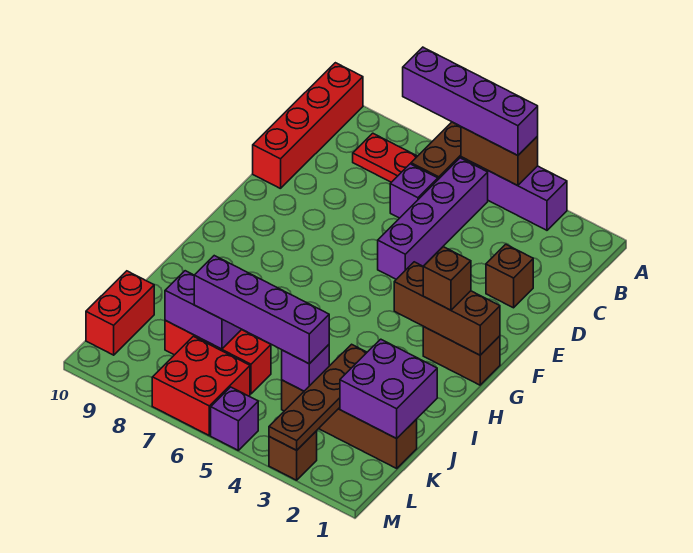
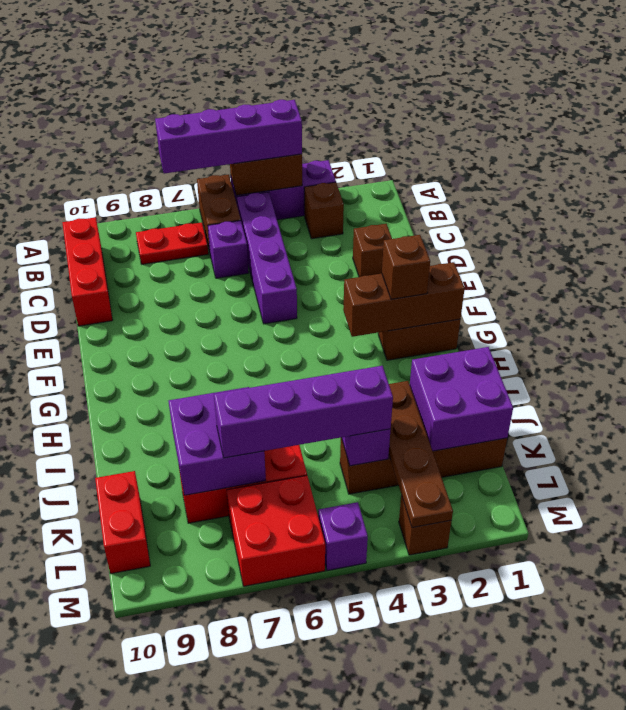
red 1x4 brick [253,63,363,189] -> red 1x3 brick [62,217,112,326]
none -> brown 1x1 brick [304,182,344,239]
purple 1x2 brick [165,271,242,349] -> purple 2x2 brick [169,387,266,495]

